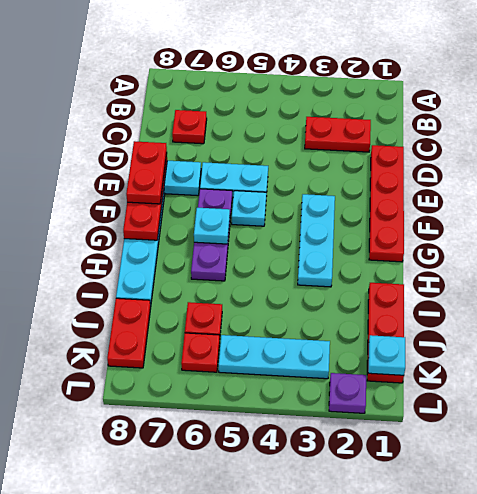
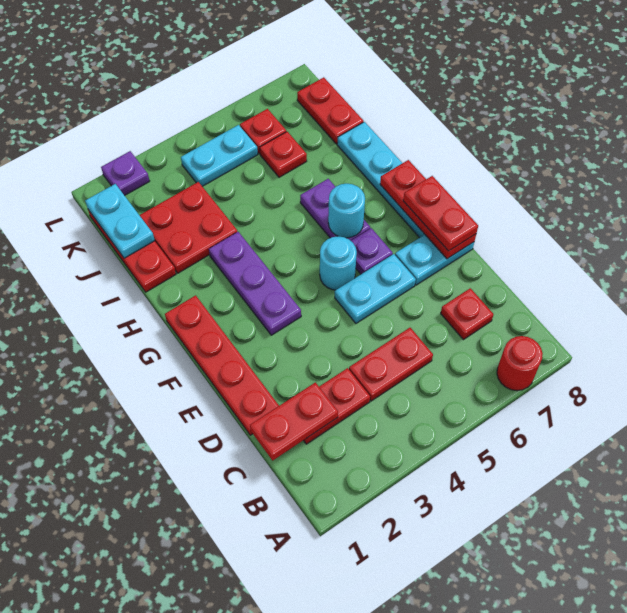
none -> red 1x1 round brick [497,336,543,391]
none -> red 1x2 plate [250,382,338,460]
none -> red 1x2 plate [349,328,433,401]
cyan 1x3 plate [298,194,335,287] -> purple 1x3 plate [209,232,301,335]
cyan 1x1 plate [232,191,266,226] -> cyan 1x1 round brick [320,236,357,290]
cyan 1x1 plate [194,208,230,244] -> cyan 1x1 round brick [328,184,365,238]
none -> red 2x2 plate [140,182,237,273]
cyan 1x1 plate [368,335,405,375] -> cyan 1x2 plate [85,184,155,258]
cyan 1x3 plate [219,335,330,379] -> cyan 1x2 plate [181,125,258,186]

